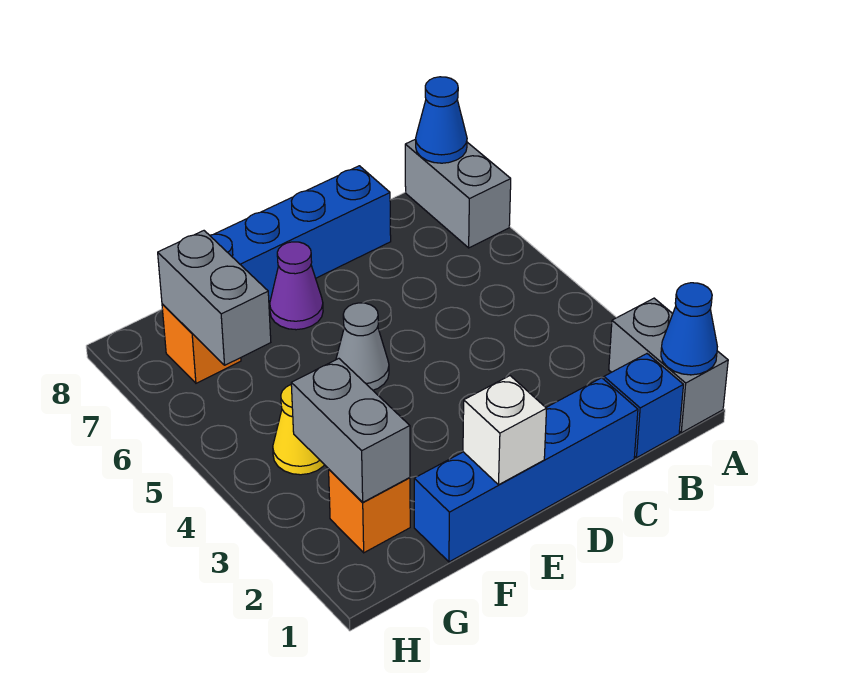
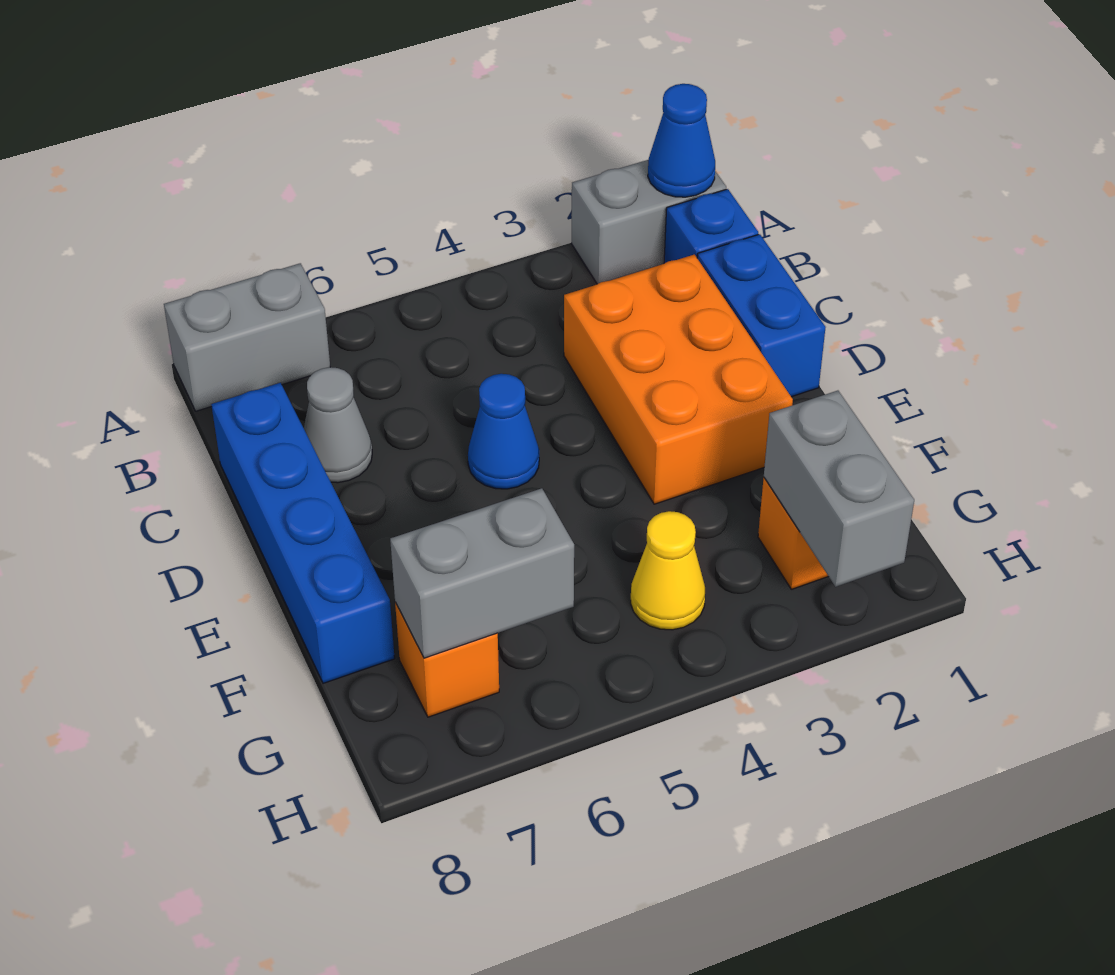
blue 1x1 cone [416,77,467,163] -> blue 1x1 cone moved to [468,374,539,489]
blue 1x4 brick [414,378,638,562] -> blue 1x2 brick [697,234,826,397]
none -> orange 2x3 brick [564,255,793,504]
white 1x1 brick [463,376,547,485] -> none
grey 1x1 cone [336,303,389,390] -> grey 1x1 cone moved to [304,367,372,483]
purple 1x1 cone [270,242,323,330] -> none
grey 1x2 brick [291,359,410,502] -> grey 1x2 brick turned to [764,391,914,587]

